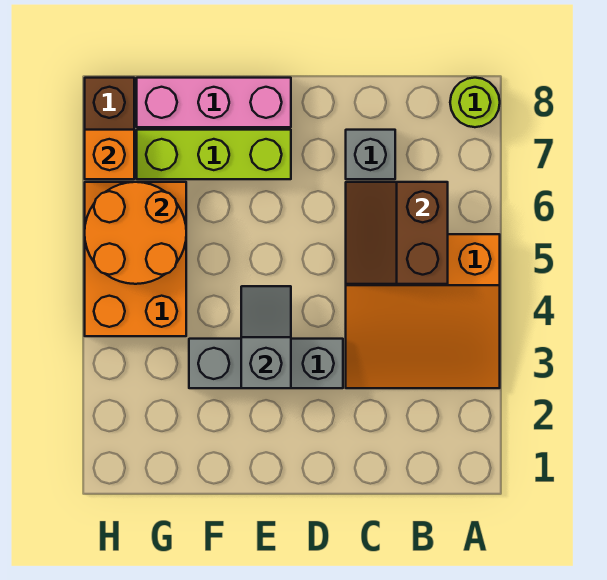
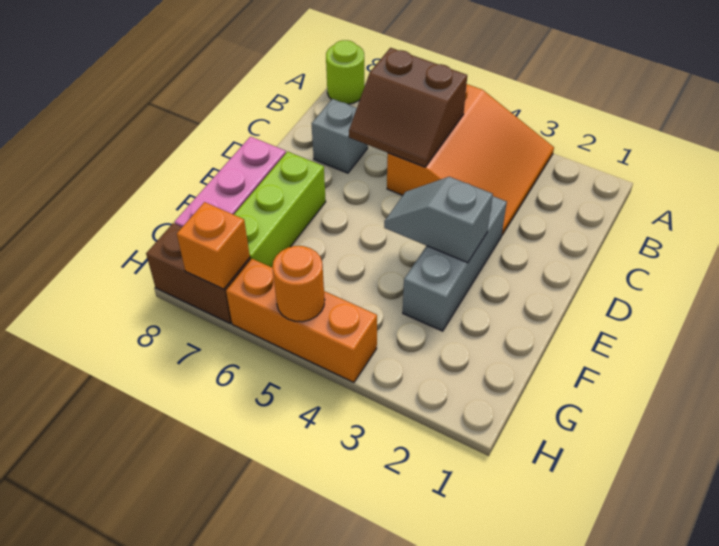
orange 2x3 brick [85,182,186,336] -> orange 1x3 brick [226,259,377,382]
orange 2x2 round brick [85,182,186,284] -> orange 1x1 round brick [272,246,325,322]

